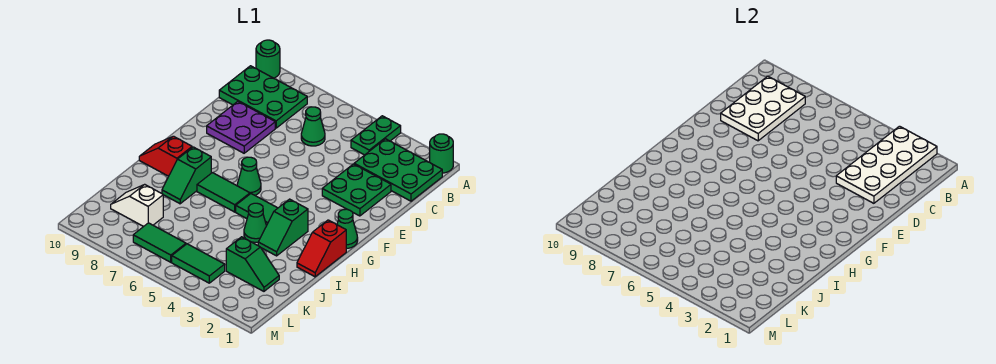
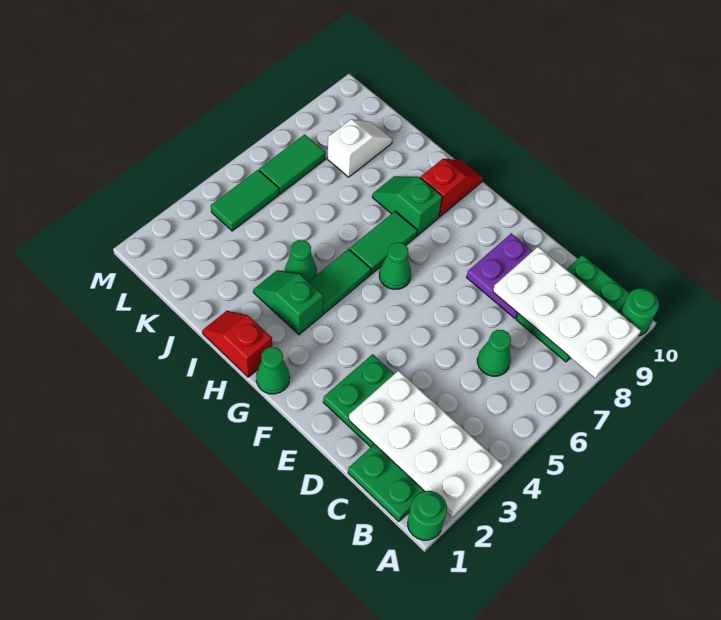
green 1x2 plate [351,116,401,155] -> none
white 2x3 plate [721,76,805,141] -> white 2x4 plate [493,247,641,378]
green 1x2 slope [226,237,279,291] -> none

